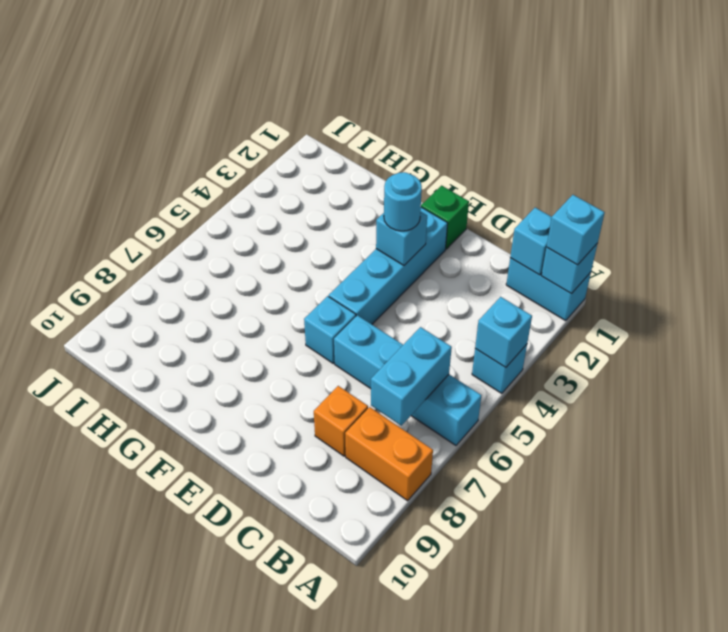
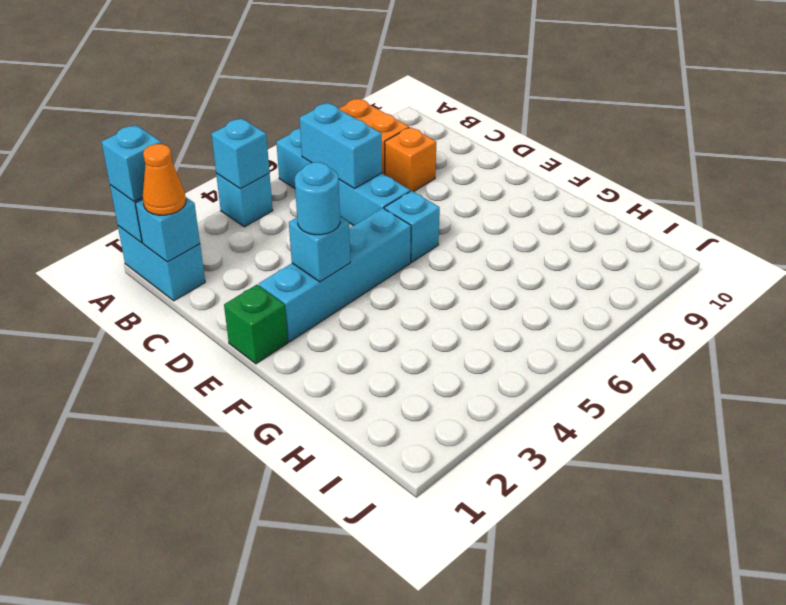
none -> orange 1x1 cone [142,144,186,215]
cyan 1x2 brick [371,327,452,426] -> cyan 1x2 brick turned to [300,103,382,188]

